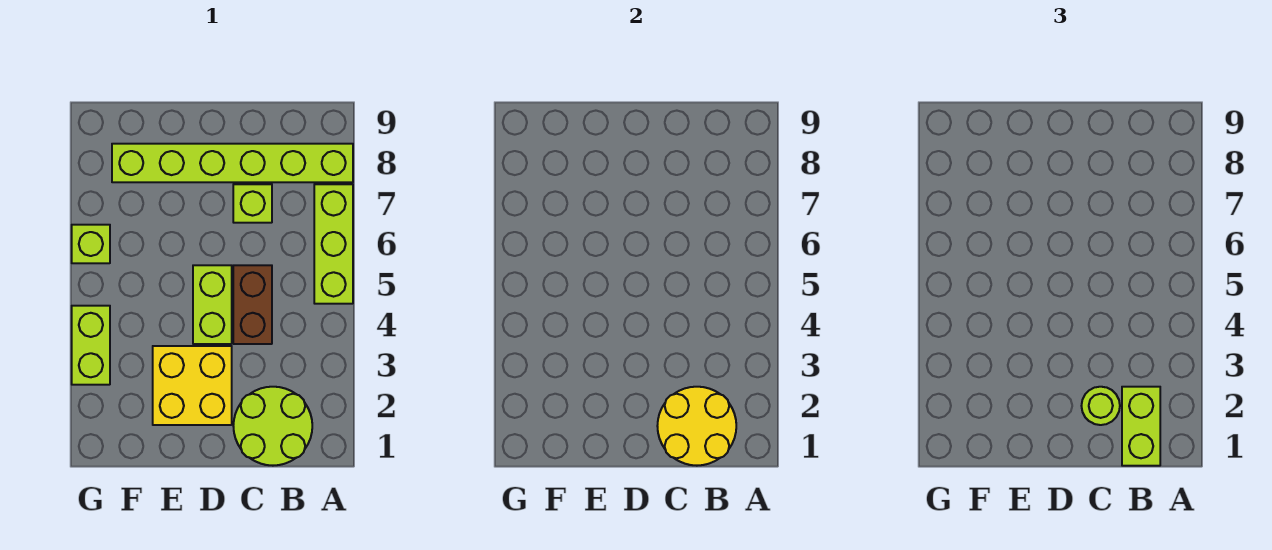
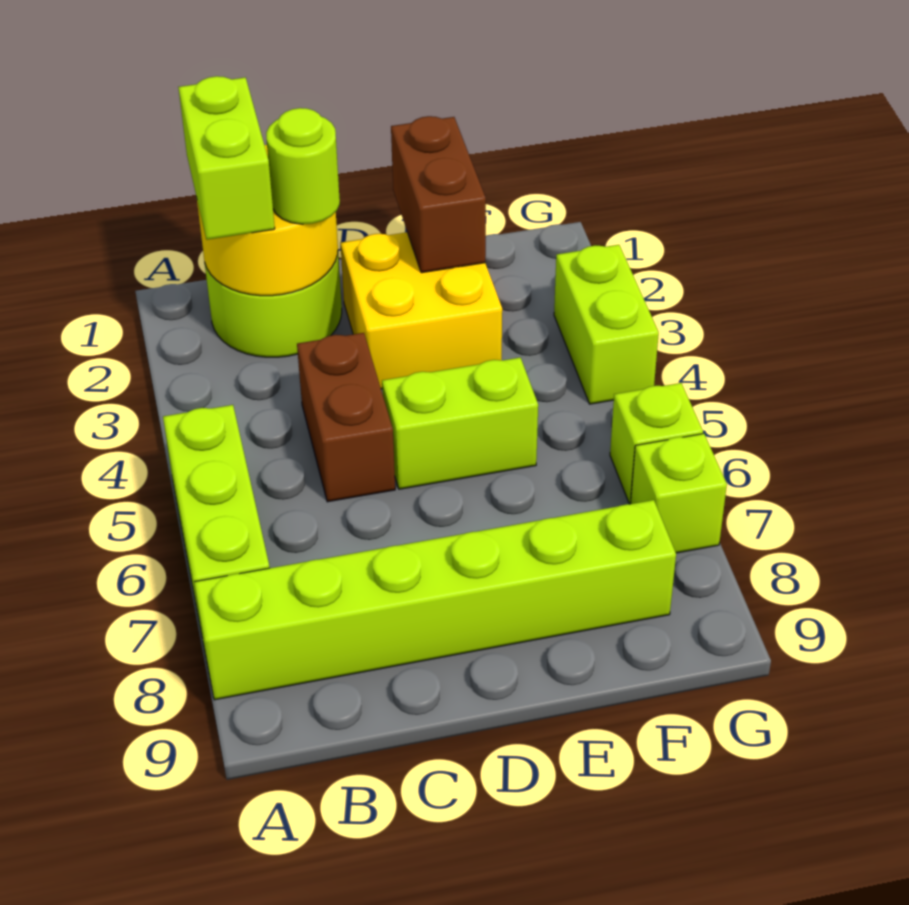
lime 1x1 brick [233,184,272,223] -> lime 1x1 brick moved to [631,434,727,553]
lime 1x2 brick [193,265,232,344] -> lime 1x2 brick turned to [382,358,538,489]
none -> brown 1x2 brick [391,116,486,273]

